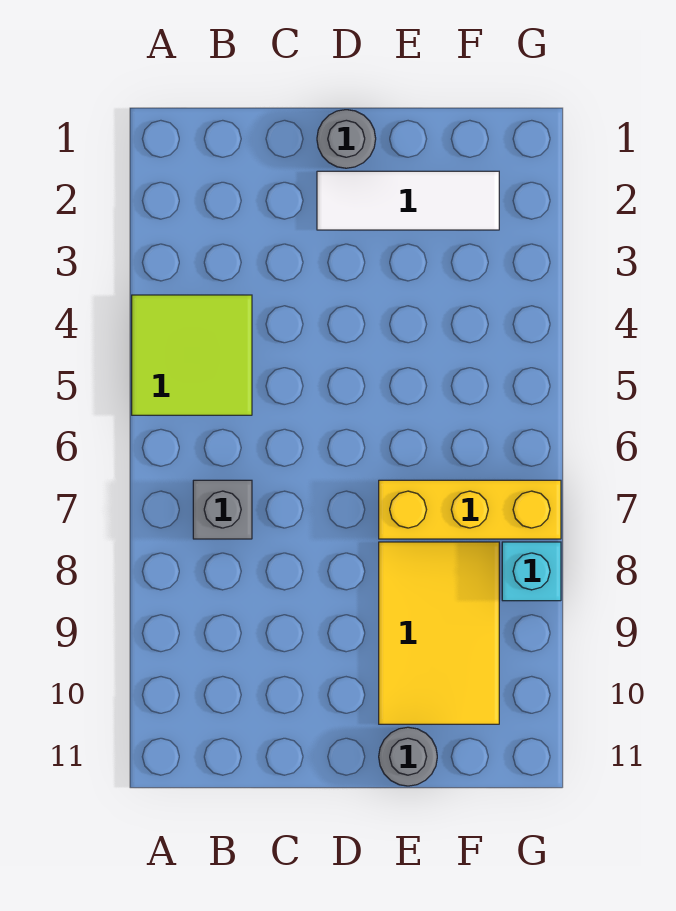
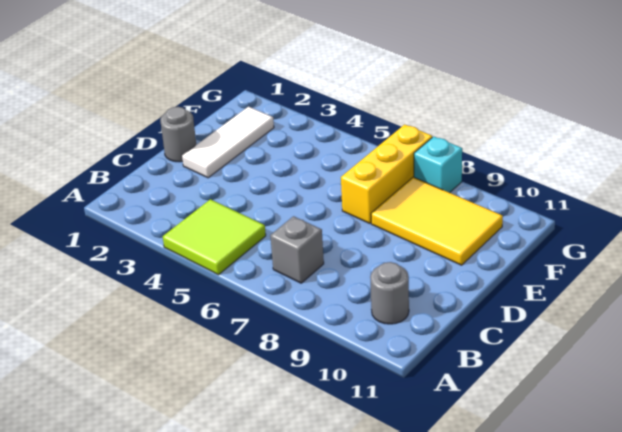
grey 1x1 round brick [379,727,437,786] -> grey 1x1 round brick moved to [370,262,409,324]

